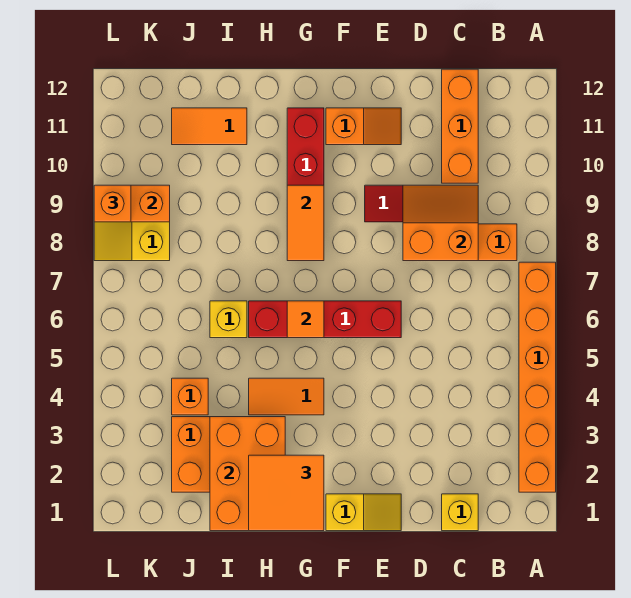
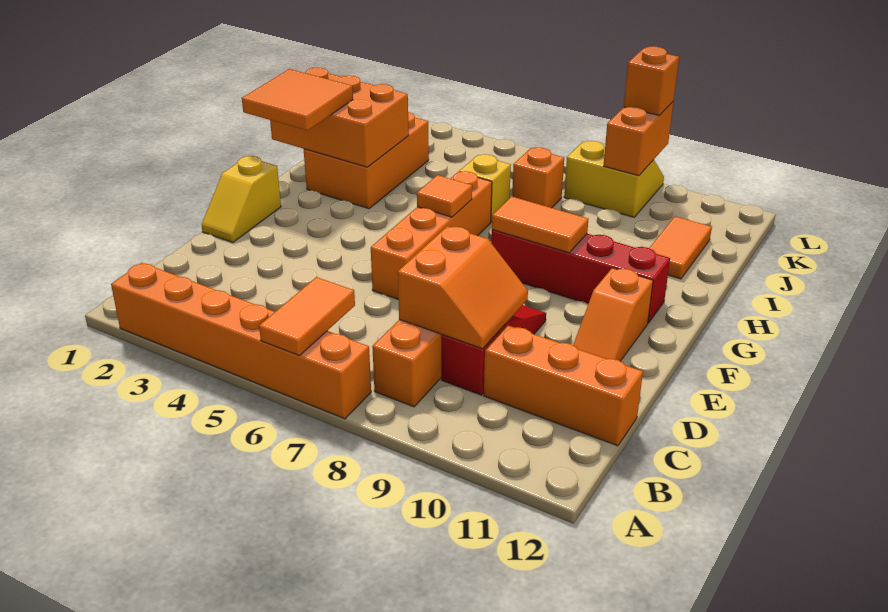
yellow 1x1 brick [442,494,478,531] -> none
red 1x4 brick [249,301,401,338] -> orange 1x4 brick [371,171,492,300]
orange 1x2 tile [249,378,324,415] -> orange 1x2 tile moved to [259,277,355,356]
orange 1x1 brick [172,378,208,415] -> orange 1x1 brick moved to [512,147,564,208]

